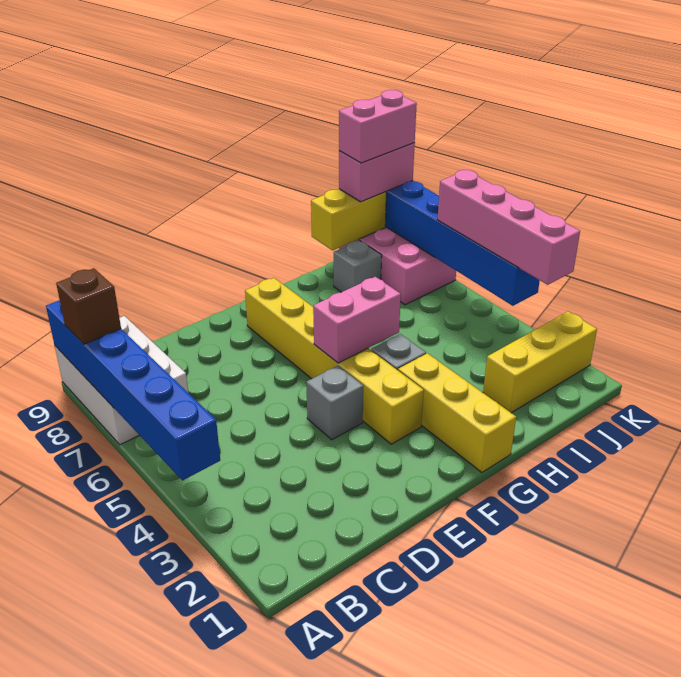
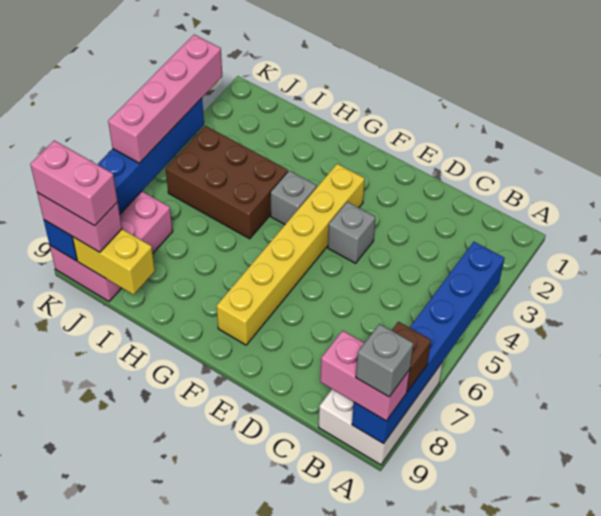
pink 1x2 brick [313,277,401,363] -> pink 1x2 brick moved to [320,331,410,421]
yellow 1x3 brick [398,353,516,472] -> none
none -> brown 2x3 brick [166,126,288,239]
yellow 1x3 brick [483,312,597,413] -> none
grey 1x1 brick [334,241,382,292] -> grey 1x1 brick moved to [356,324,414,397]

